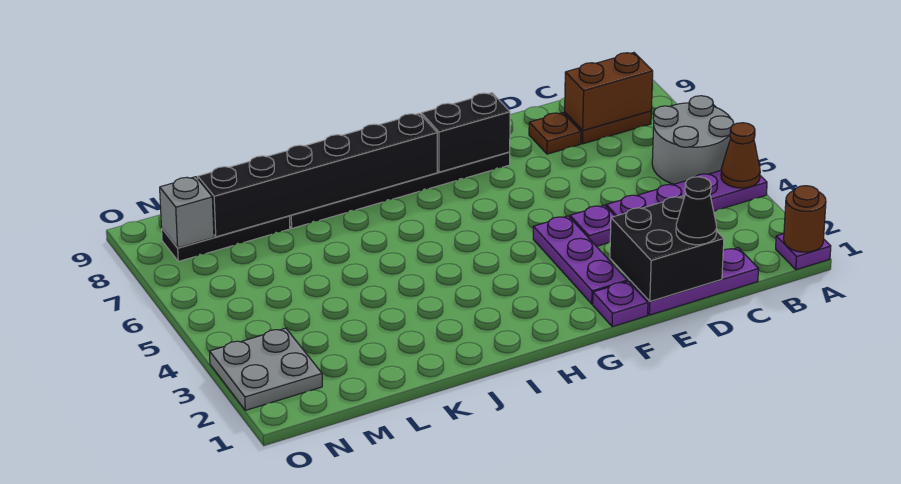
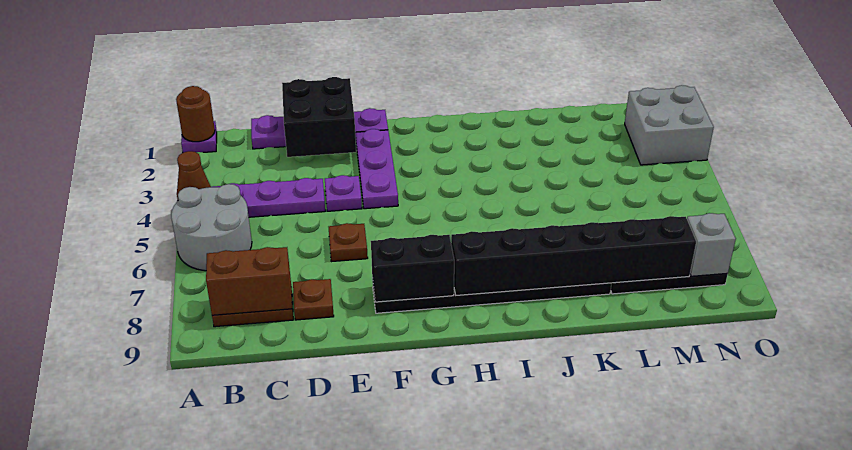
black 1x1 cone [676,177,717,245] -> none
none -> brown 1x1 plate [329,223,368,262]
grey 2x2 plate [209,328,322,410] -> grey 2x2 brick [625,85,714,165]

